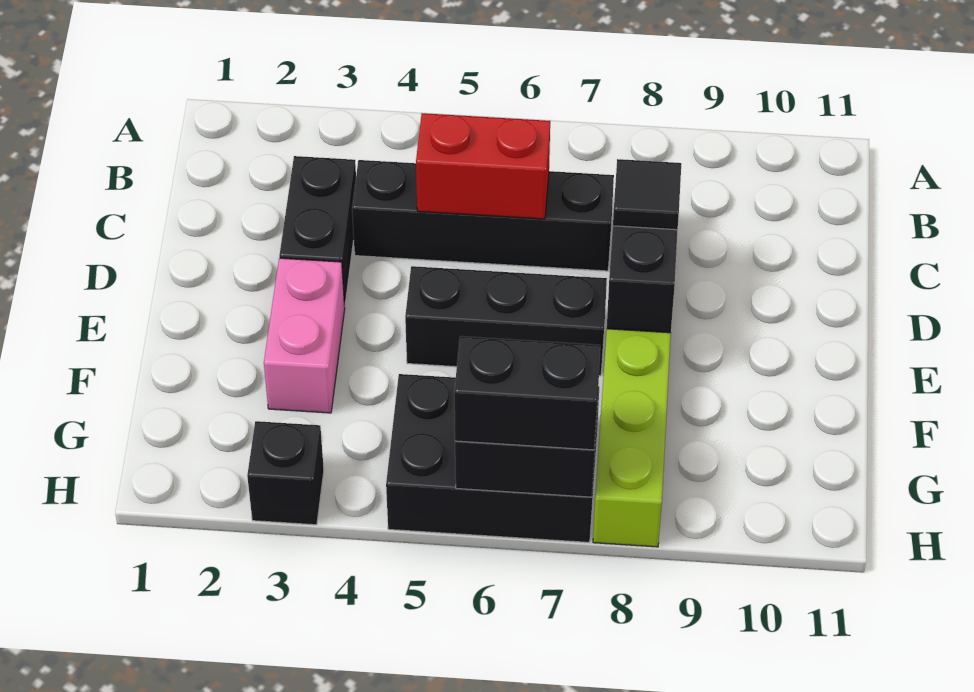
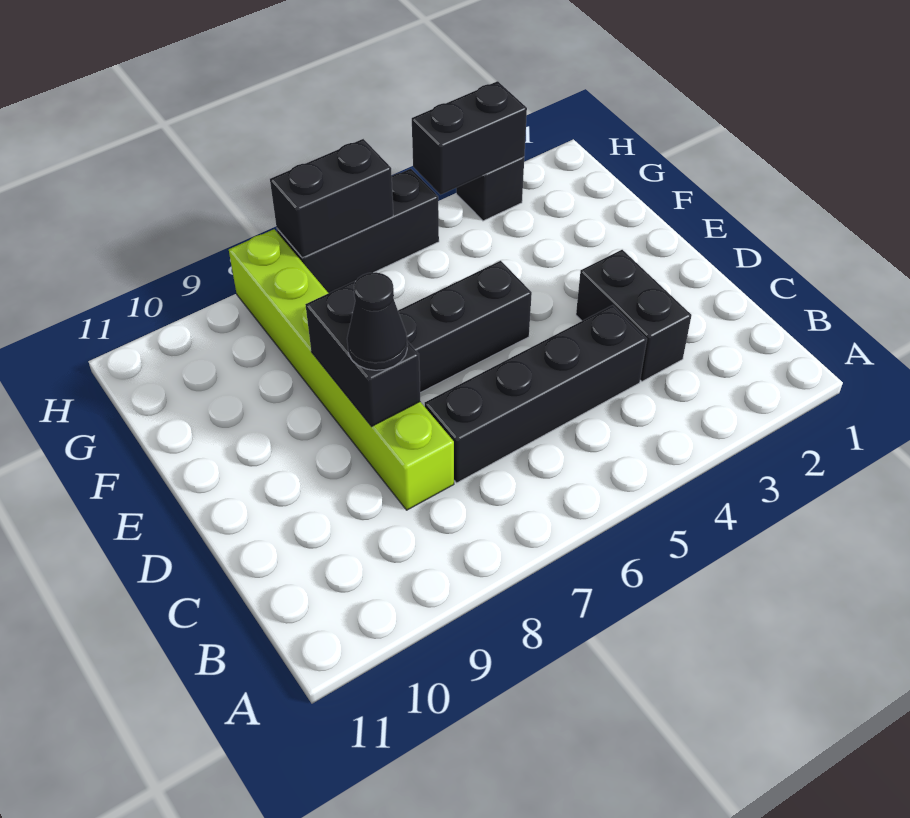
red 1x2 brick [416,113,550,219] -> none
black 1x1 tile [613,159,681,230] -> black 1x1 cone [347,272,407,370]
pink 1x2 brick [264,258,345,413] -> none
black 2x3 brick [386,374,599,542] -> black 1x3 brick [277,169,439,293]
black 1x2 brick [454,336,600,450] -> black 1x2 brick moved to [412,81,527,195]

